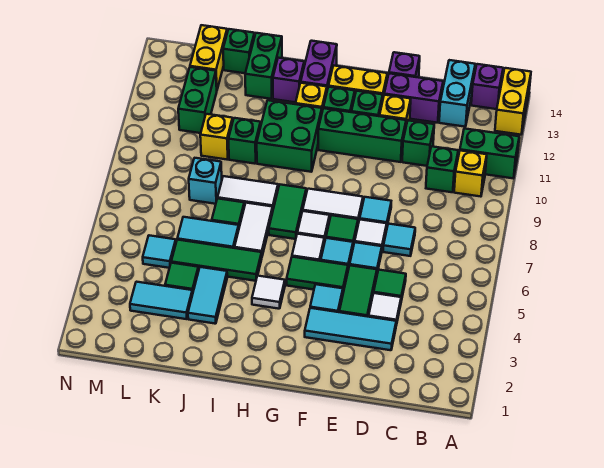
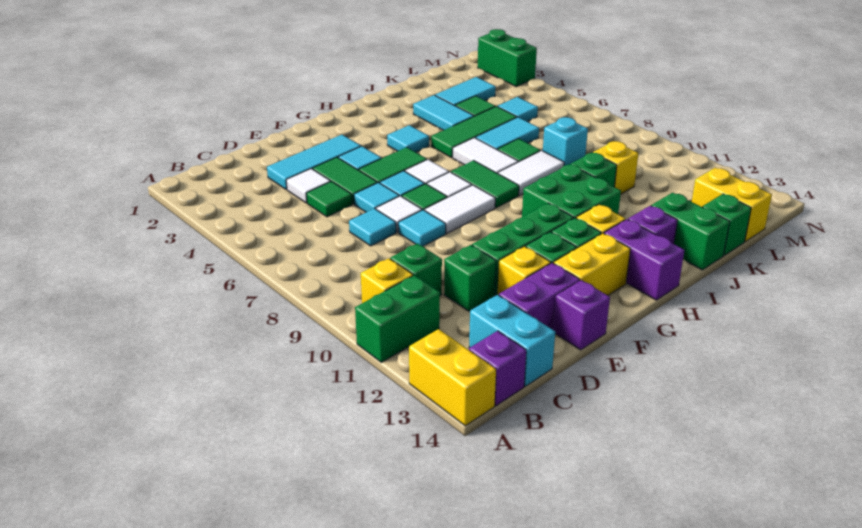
white 1x1 tile [252,276,285,309] -> cyan 1x1 tile [387,125,429,152]
green 1x2 brick [178,67,217,133] -> green 1x2 brick moved to [478,29,537,87]

